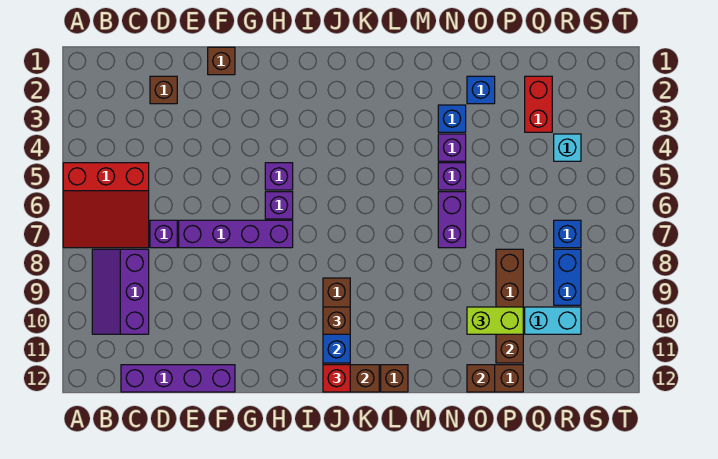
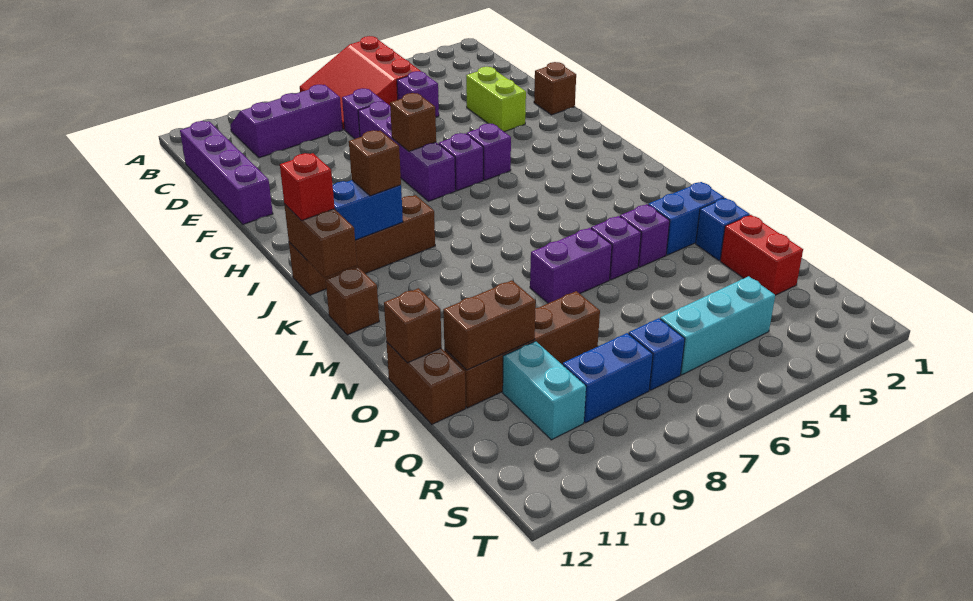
brown 1x1 brick [150,76,177,104] -> brown 1x1 brick moved to [390,93,436,151]
none -> purple 1x1 brick [397,71,439,117]
blue 1x1 brick [438,105,466,132] -> blue 1x2 brick [648,182,724,255]
lime 1x2 brick [467,307,523,334] -> lime 1x2 brick moved to [466,67,526,132]
red 1x2 brick [525,76,552,132] -> red 1x2 brick turned to [720,215,803,295]
cyan 1x1 brick [554,134,581,161] -> cyan 1x3 brick [660,276,775,375]

